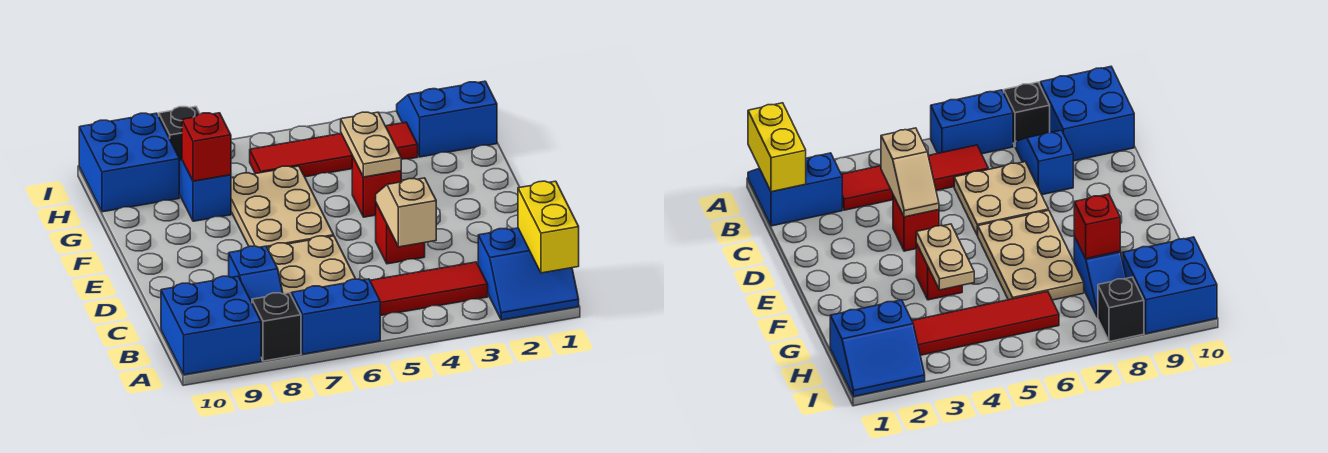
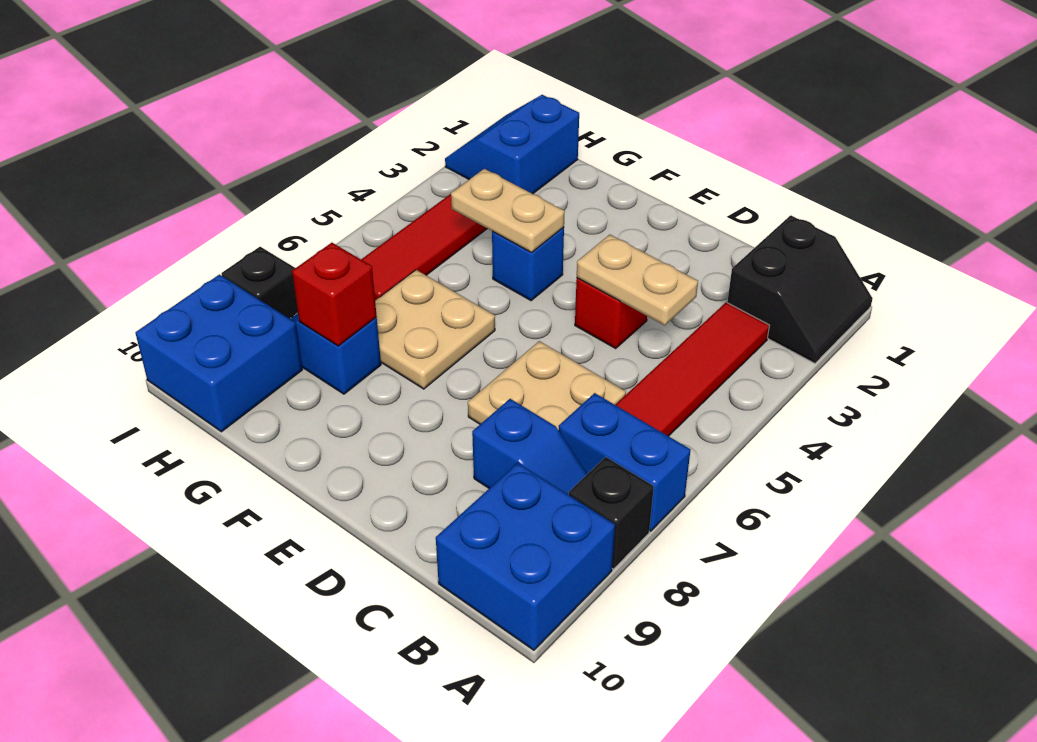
blue 2x2 slope [478,228,579,320] -> black 2x2 slope [727,215,873,363]
yellow 1x2 brick [518,181,579,273] -> none
blue 1x2 brick [292,279,380,354] -> blue 1x2 brick turned to [559,393,690,531]
tan 1x2 slope [376,178,436,247] -> tan 1x2 plate [577,235,698,325]
tan 2x3 plate [231,166,334,247] -> tan 2x2 plate [375,270,495,389]
red 1x1 brick [352,156,401,217] -> blue 1x1 brick [492,227,564,300]

